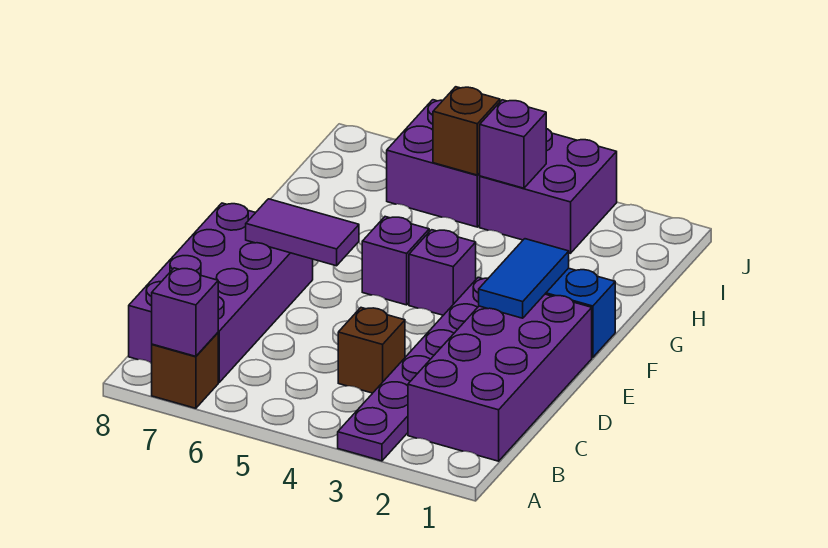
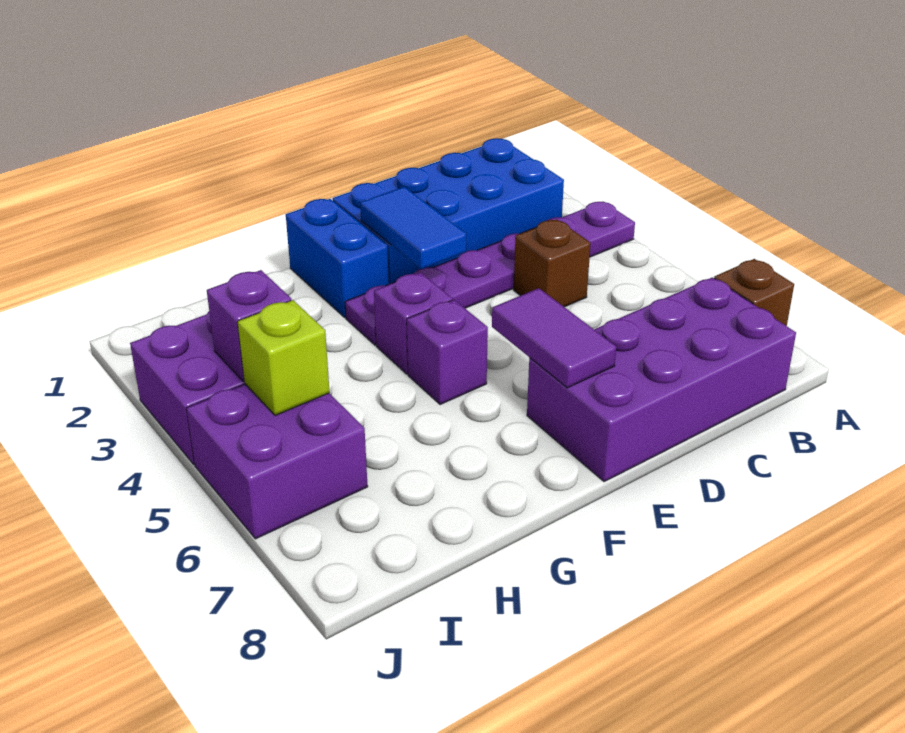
purple 1x1 brick [152,268,218,356] -> none
purple 2x4 brick [408,294,592,461] -> blue 2x4 brick [332,138,564,284]
blue 1x2 tile [479,239,569,318] -> blue 1x2 tile turned to [360,187,466,269]
brown 1x1 brick [433,87,500,175] -> lime 1x1 brick [237,300,330,416]

